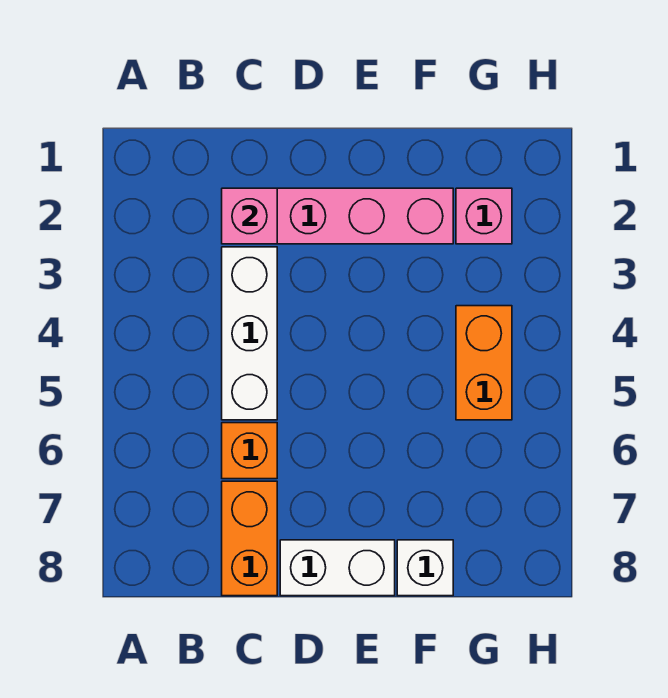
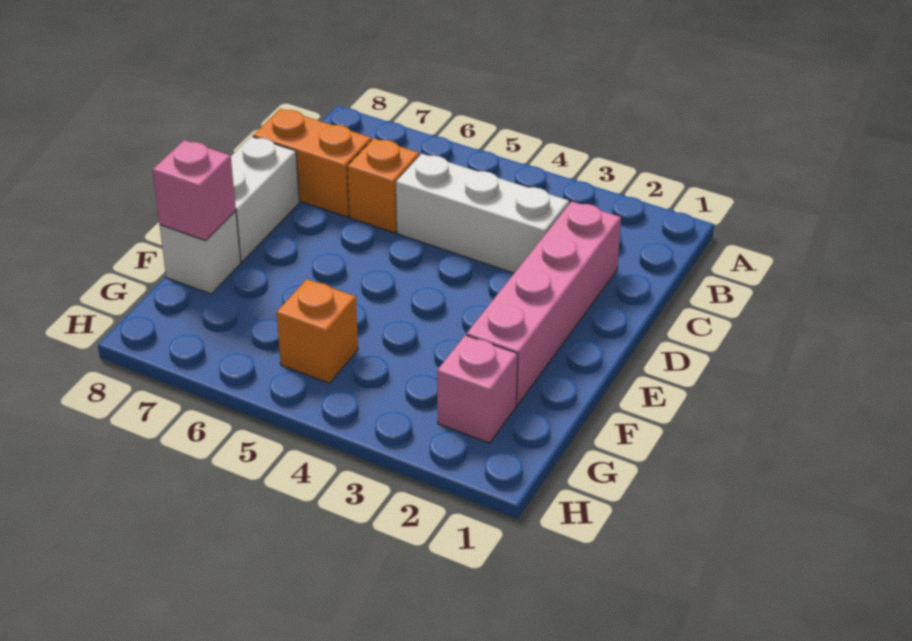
pink 1x1 brick [222,188,277,244] -> pink 1x1 brick moved to [153,140,236,241]
orange 1x2 brick [456,306,512,420] -> orange 1x1 brick [277,279,358,383]

